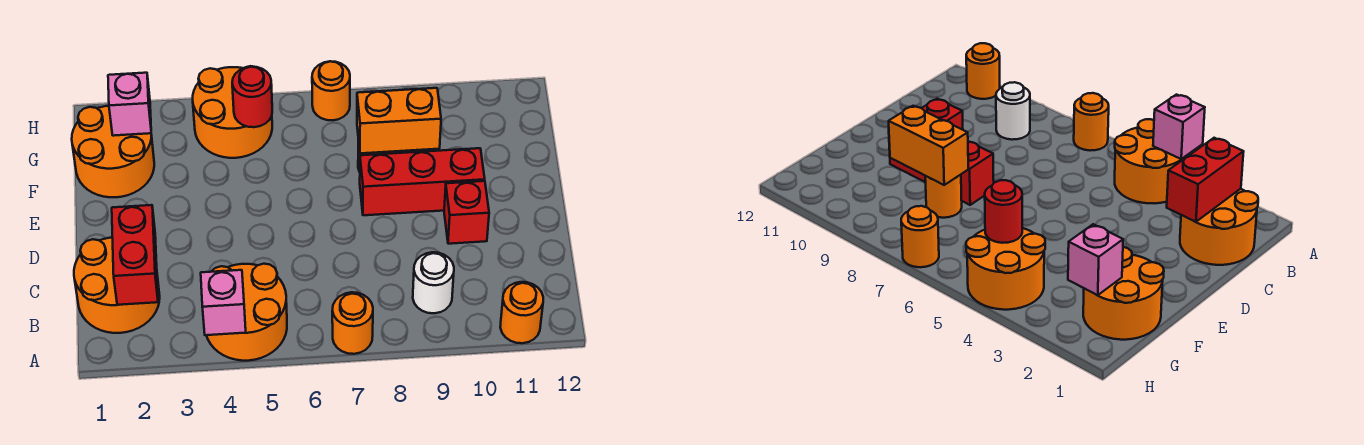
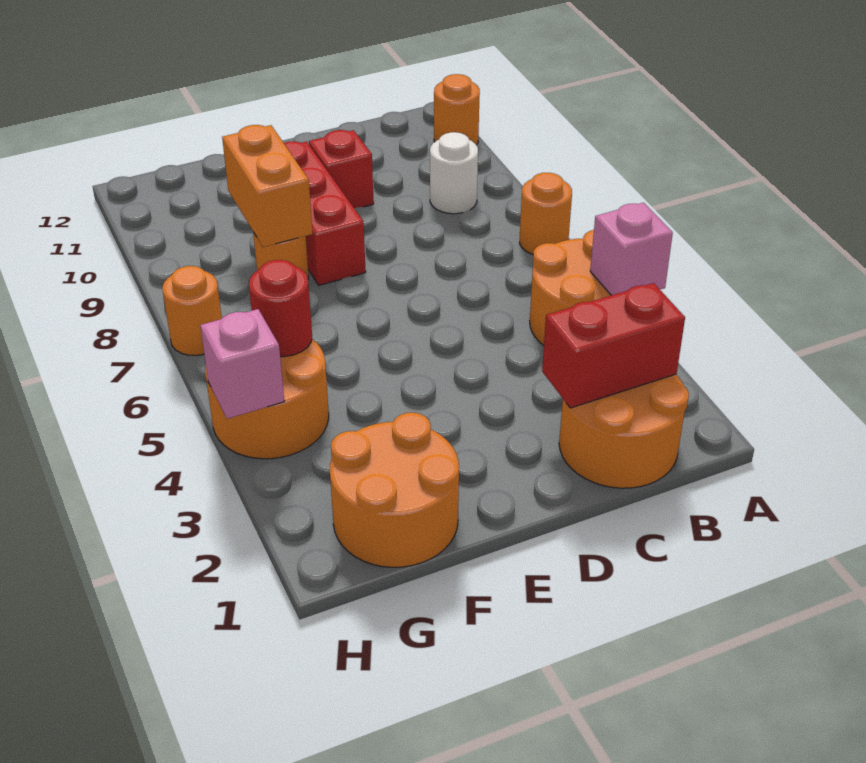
pink 1x1 brick [108,73,151,136] -> pink 1x1 brick moved to [200,309,284,419]

